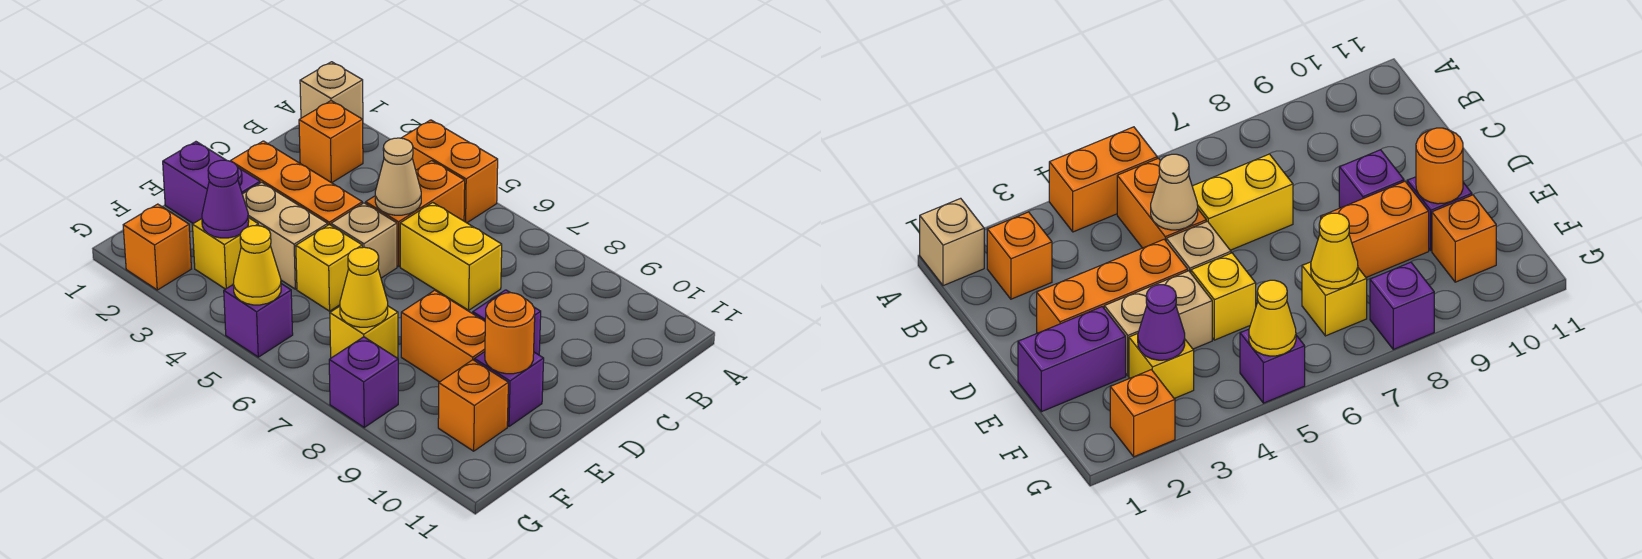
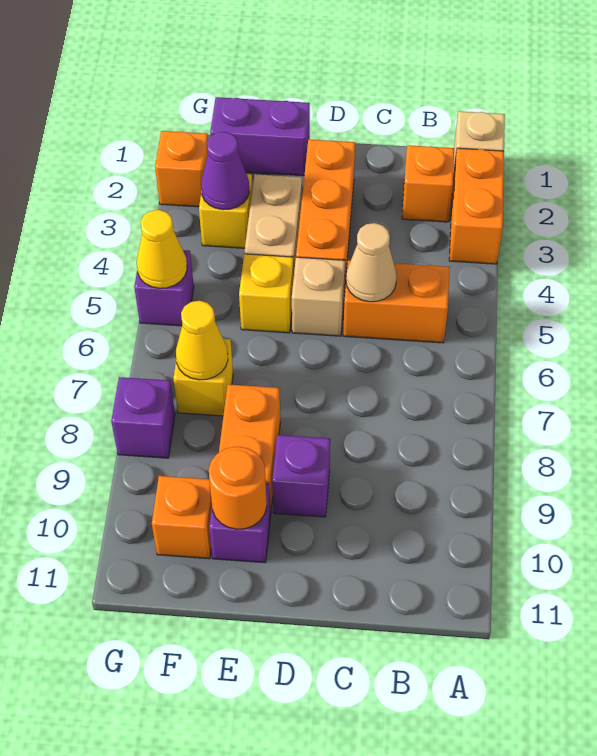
orange 1x2 brick [402,120,498,223] -> orange 1x2 brick moved to [449,148,504,264]
yellow 1x2 brick [400,202,502,310] -> none
purple 1x2 brick [163,142,260,224] -> purple 1x2 brick turned to [210,97,310,176]

